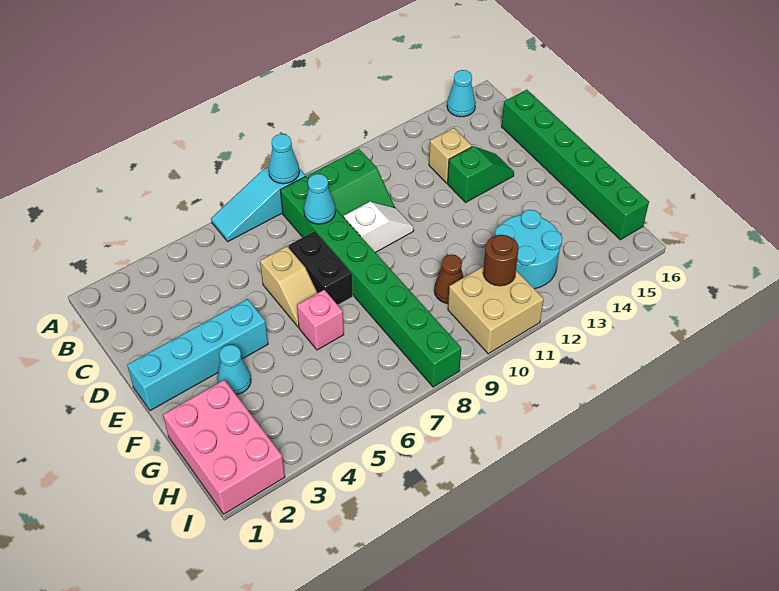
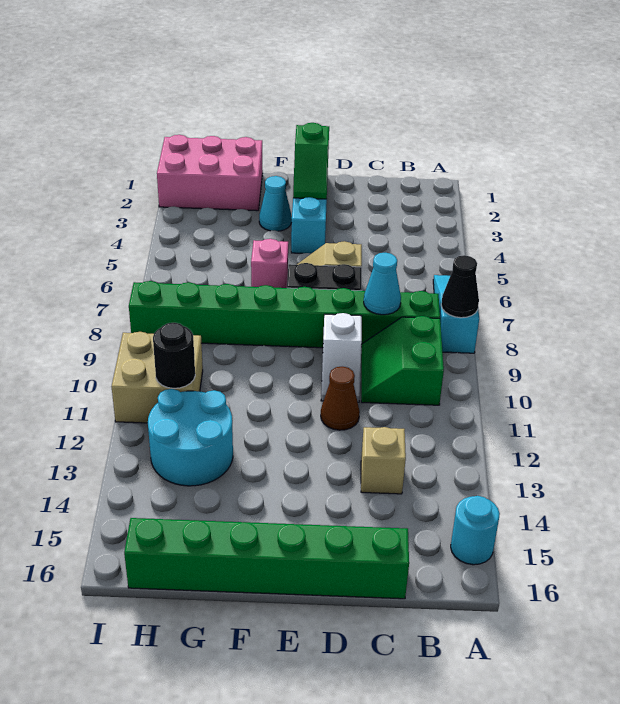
cyan 1x1 cone [268,134,299,184] -> black 1x1 cone [441,255,479,318]
cyan 1x1 cone [447,70,476,117] -> cyan 1x1 round brick [451,496,500,565]
green 1x2 slope [448,146,514,202] -> green 1x2 slope moved to [293,123,329,199]
brown 1x1 cone [434,255,464,303] -> brown 1x1 cone moved to [321,366,360,430]
brown 1x1 round brick [483,235,519,286] -> black 1x1 round brick [153,323,195,388]

